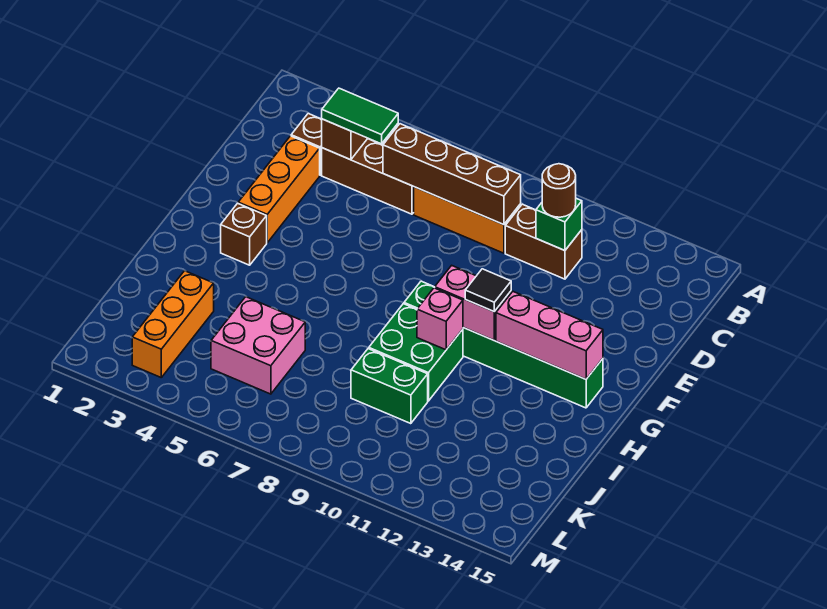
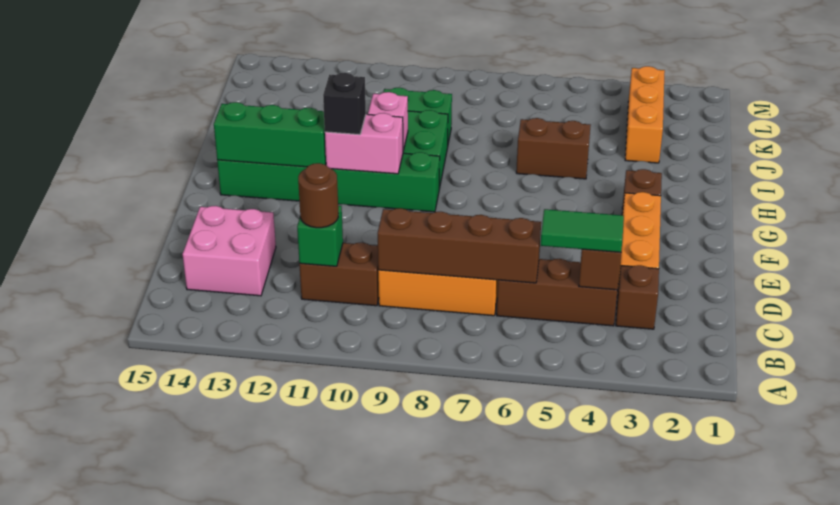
black 1x1 tile [465,269,511,312] -> black 1x1 brick [323,73,366,135]
pink 1x3 brick [496,292,603,379] -> green 1x3 brick [214,102,326,167]
none -> brown 1x2 brick [516,118,591,179]
pink 2x2 brick [211,297,305,394] -> pink 2x2 brick moved to [182,206,276,296]

